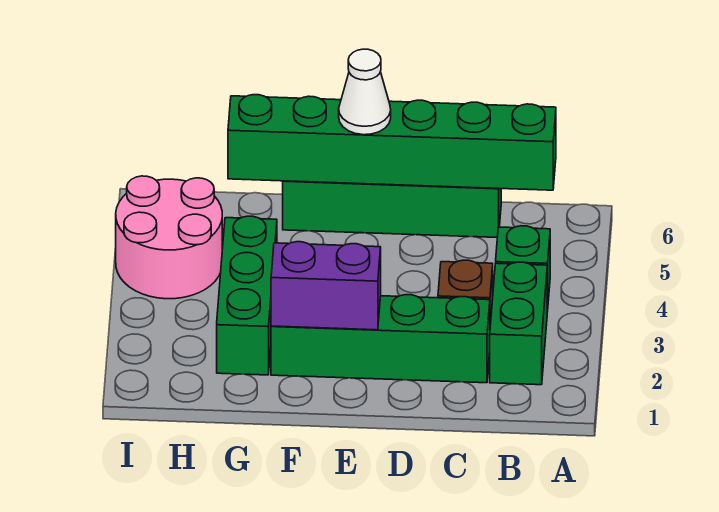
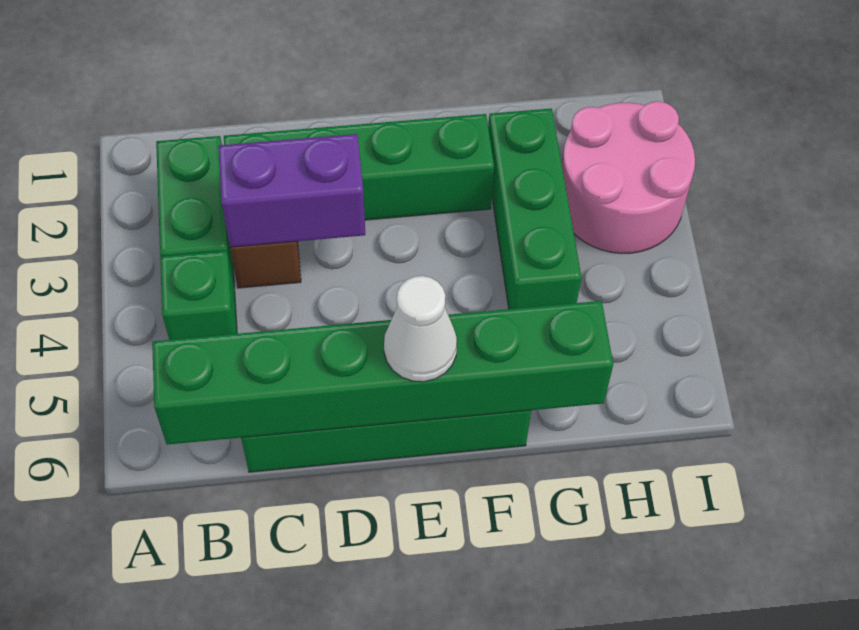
purple 1x2 brick [271,242,381,330] -> purple 1x2 brick moved to [218,134,365,247]
pink 2x2 round brick [116,176,222,299] -> pink 2x2 round brick moved to [562,101,695,253]

